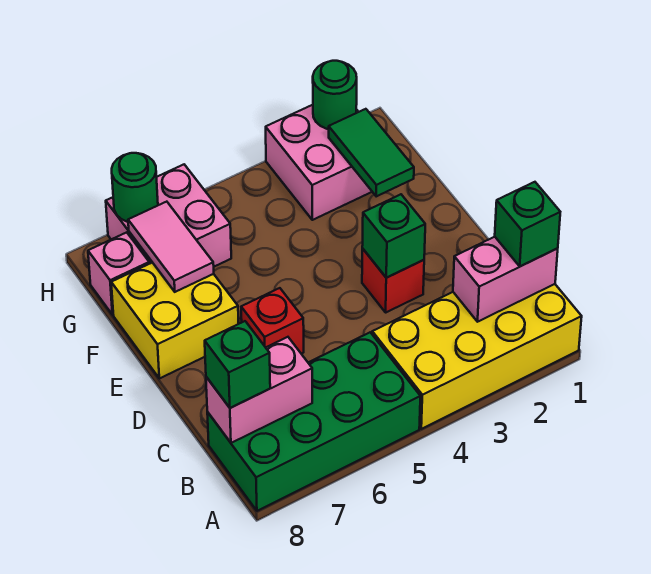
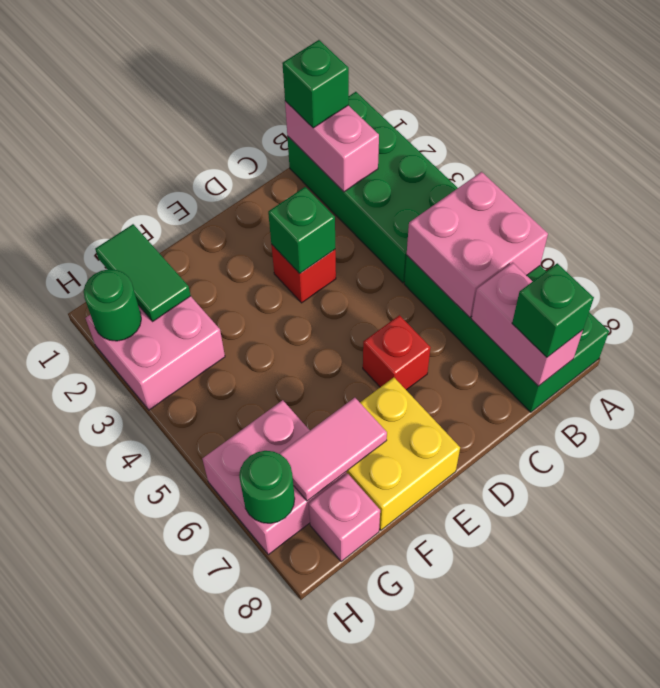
yellow 2x4 brick [372,284,582,429] -> green 2x4 brick [287,92,458,283]
none -> pink 2x2 brick [407,172,548,317]
green 1x2 tile [329,109,414,196] -> green 1x2 tile turned to [95,224,191,321]

